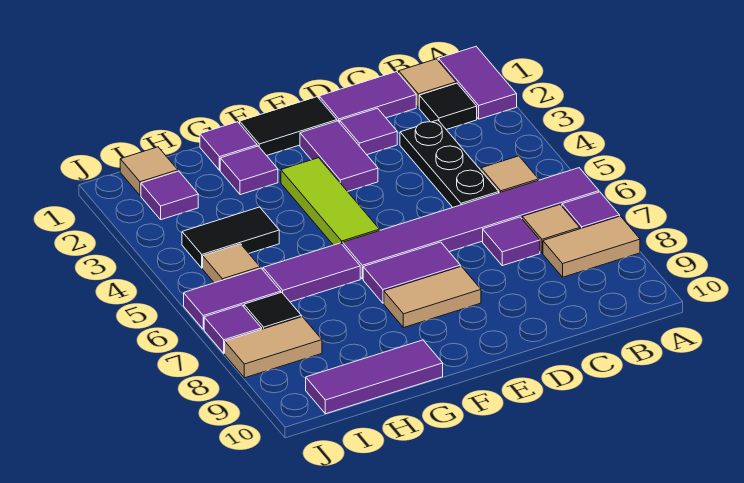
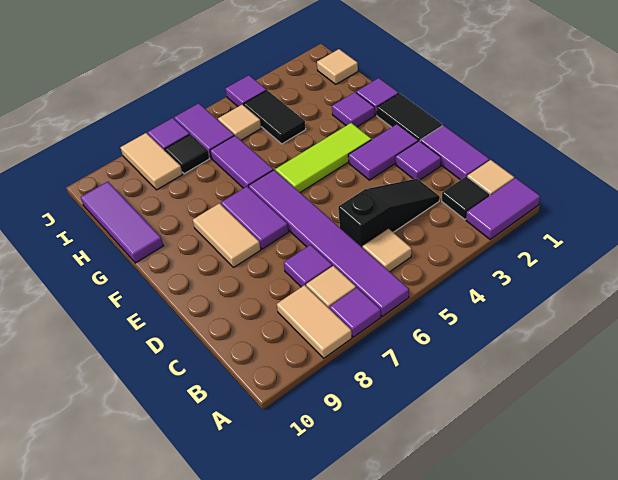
black 1x3 plate [400,120,499,207] -> black 1x3 slope [338,179,440,248]
purple 1x1 tile [141,171,198,220] -> purple 1x1 tile moved to [226,75,266,106]

